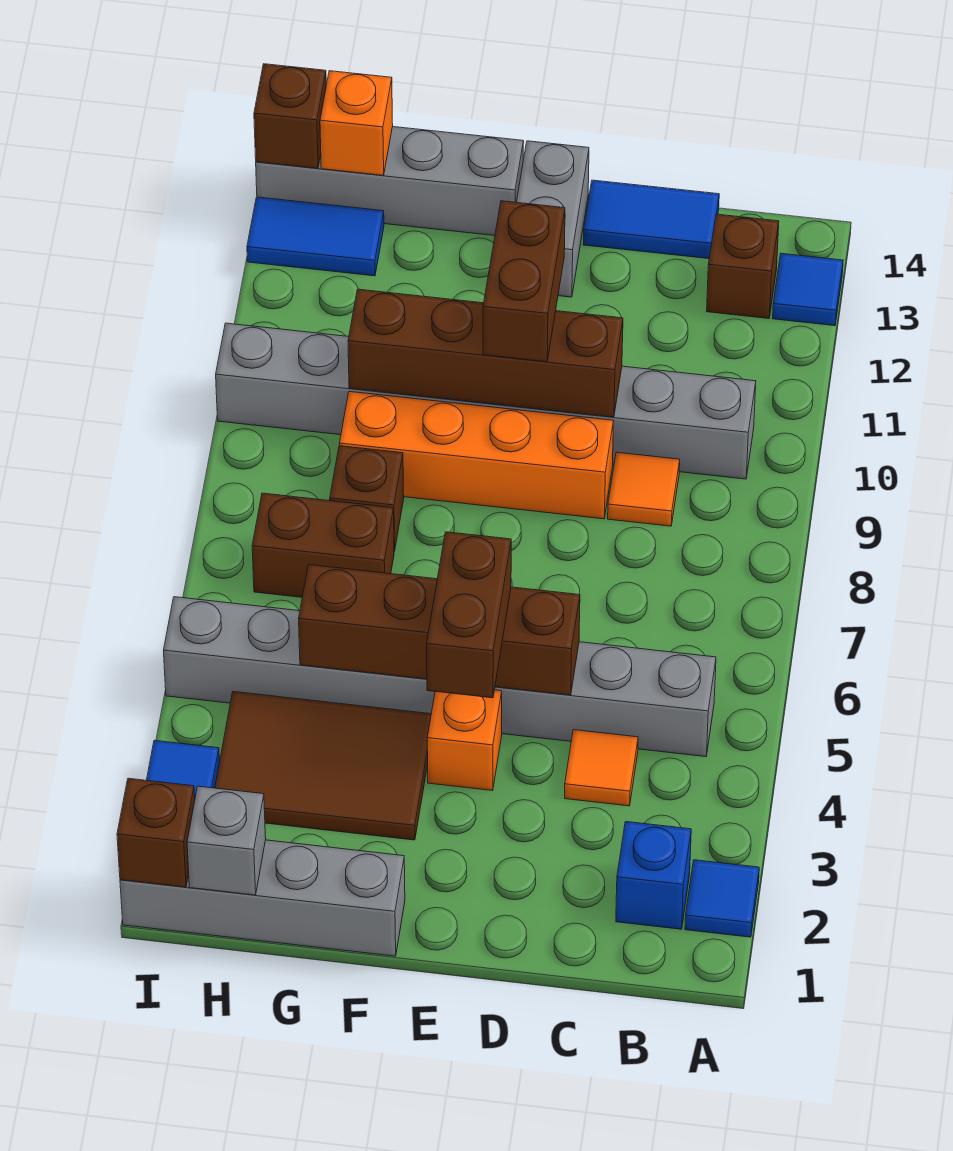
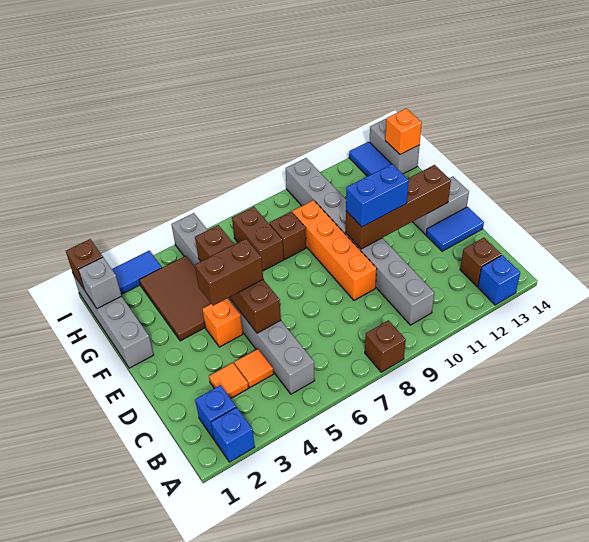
blue 1x1 tile [685,860,759,937] -> blue 1x1 brick [211,407,255,462]
blue 1x1 tile [773,253,843,326] -> blue 1x1 brick [478,255,520,305]
orange 1x1 tile [608,452,680,526] -> orange 1x1 tile moved to [209,363,248,399]
blue 1x2 tile [584,180,719,259] -> blue 1x2 tile turned to [426,207,484,251]
brown 1x4 brick [348,289,623,417] -> brown 1x4 brick turned to [346,165,451,249]
brown 1x2 brick [483,201,565,362] -> blue 1x2 brick [346,164,409,227]
grey 1x4 brick [256,127,524,236] -> grey 1x2 brick [370,119,420,174]
brown 1x1 brick [254,64,326,168] -> brown 1x1 brick moved to [365,320,406,372]

